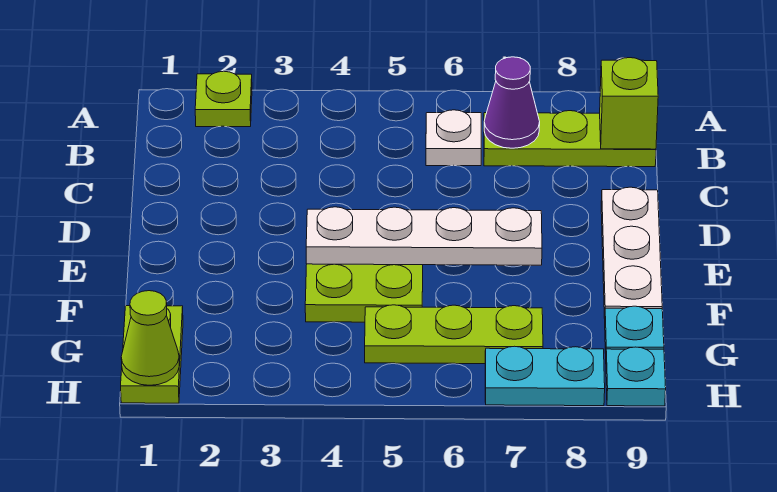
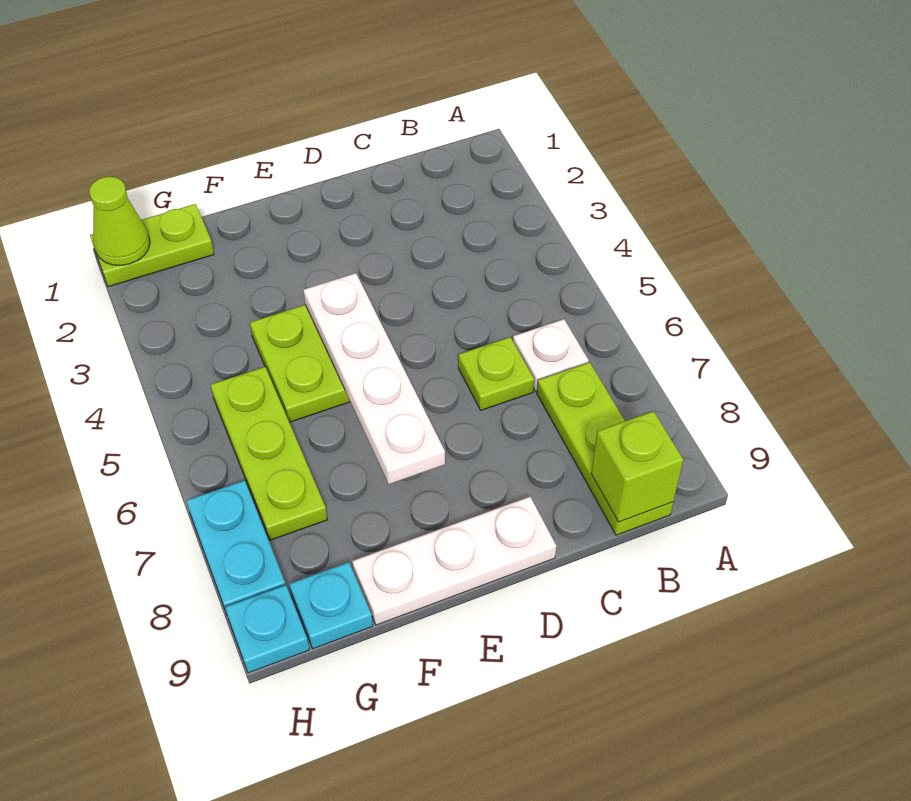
lime 1x1 plate [195,71,252,127] -> lime 1x1 plate moved to [458,337,534,410]
purple 1x1 cone [484,57,540,148] -> none

